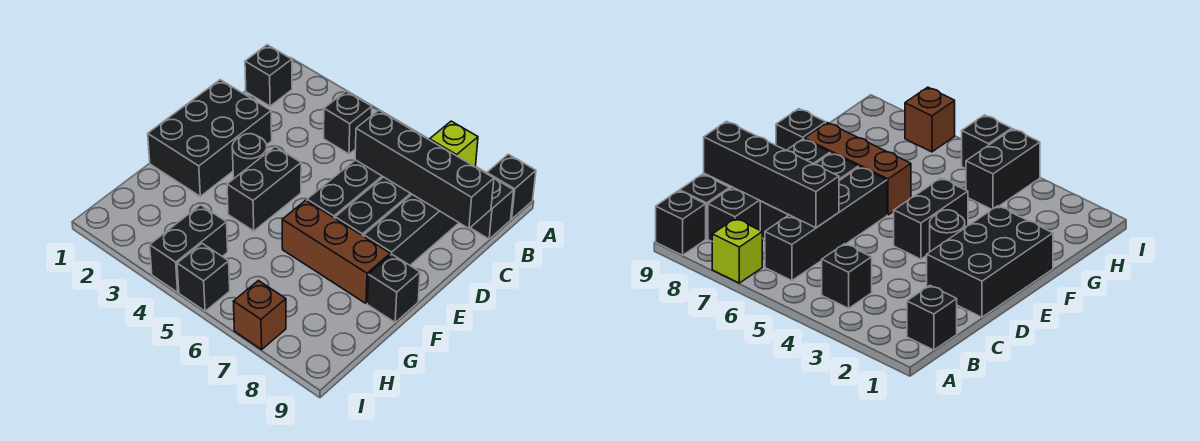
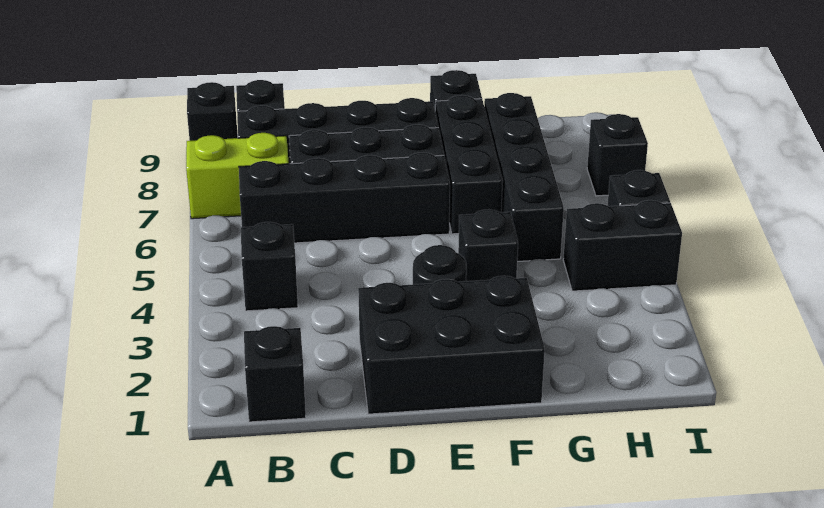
lime 1x1 brick [430,121,478,167] -> lime 1x2 brick [186,133,289,219]
black 1x4 brick [355,110,494,229] -> black 1x4 brick moved to [484,93,564,262]
black 1x2 brick [227,147,301,231] -> black 1x1 brick [458,210,518,281]
brown 1x3 brick [282,200,390,303] -> black 1x3 brick [435,95,503,234]
brown 1x1 brick [233,281,286,350] -> black 1x1 brick [587,114,648,196]

